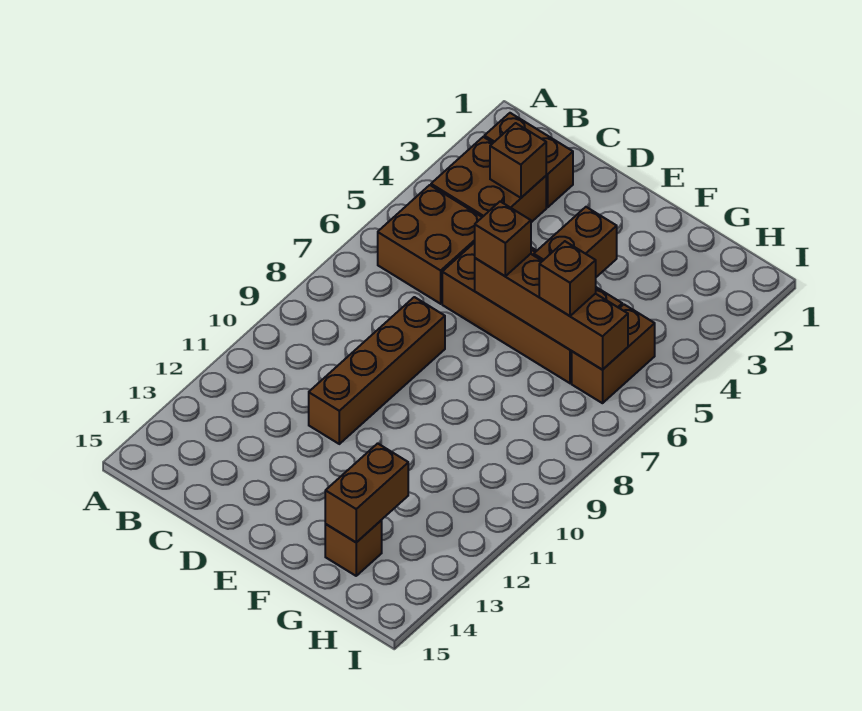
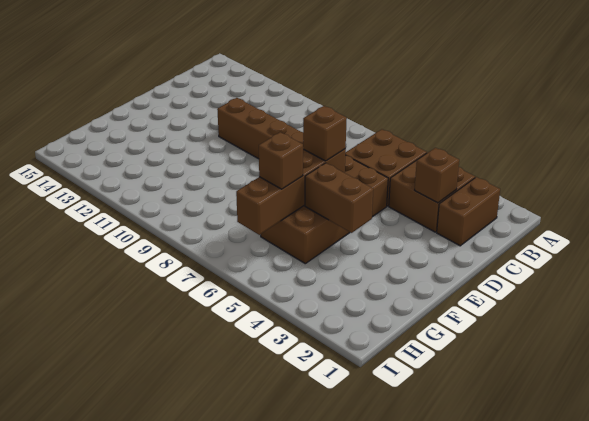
brown 1x2 brick [325,443,408,542] -> none
brown 1x1 brick [325,520,382,576] -> none
brown 1x2 brick [572,305,655,403] -> none

